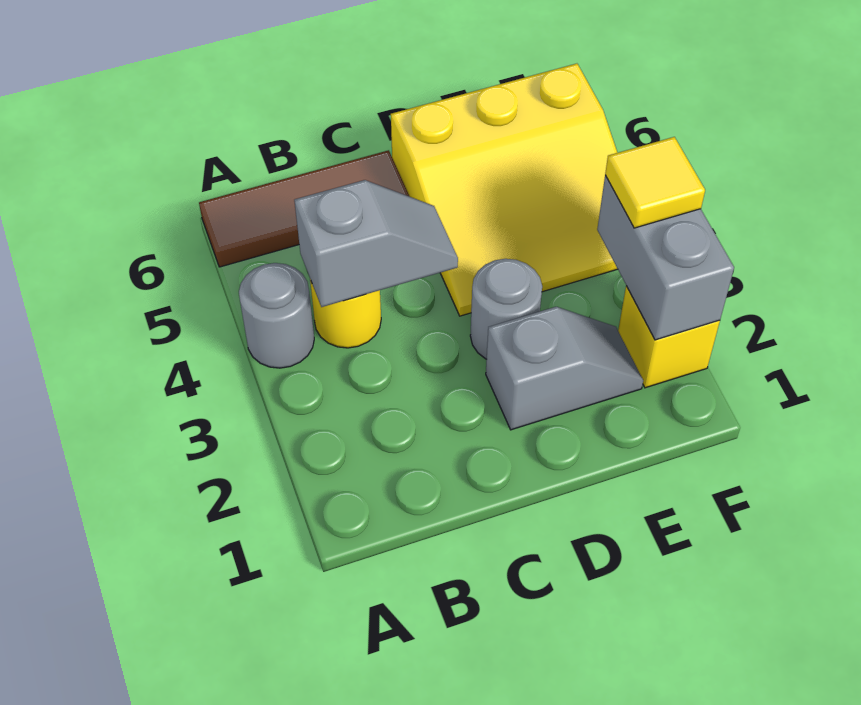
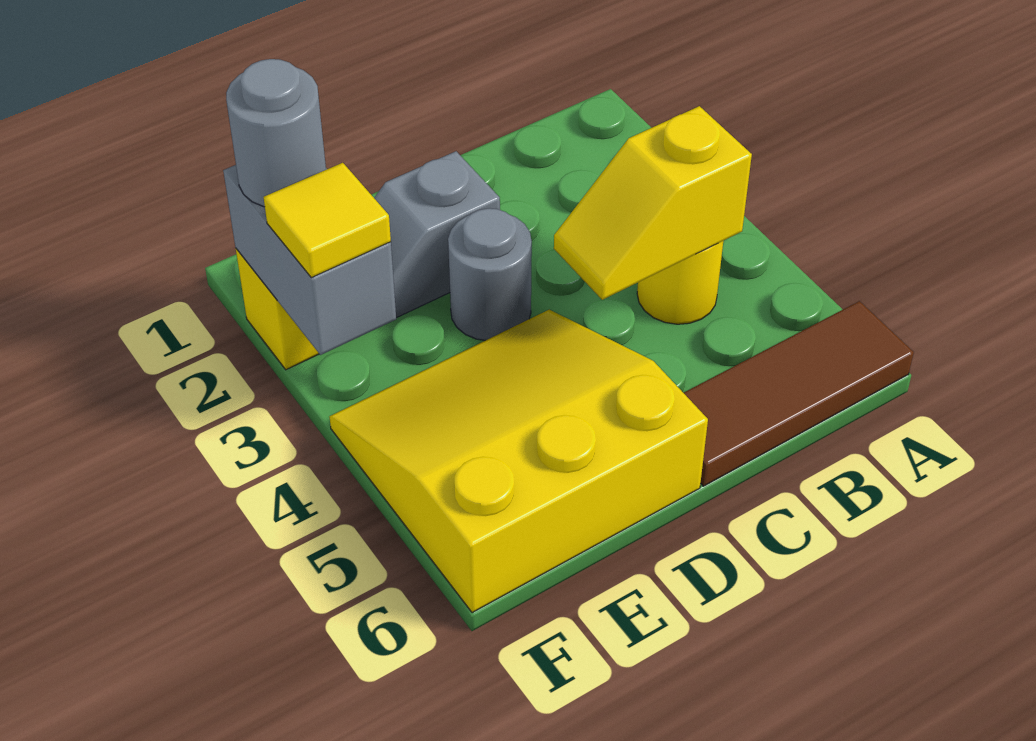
grey 1x1 round brick [239,263,314,368] -> grey 1x1 round brick moved to [226,59,326,207]
grey 1x2 slope [294,180,458,307] -> yellow 1x2 slope [554,106,752,300]

